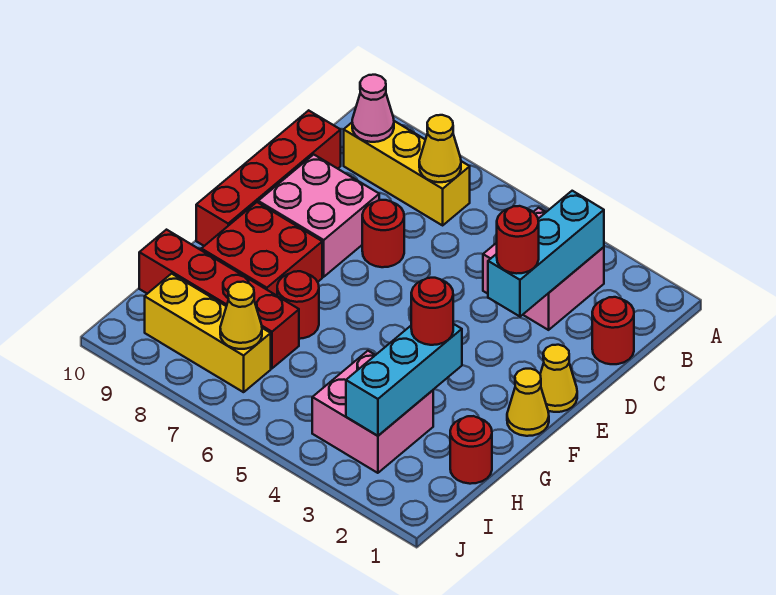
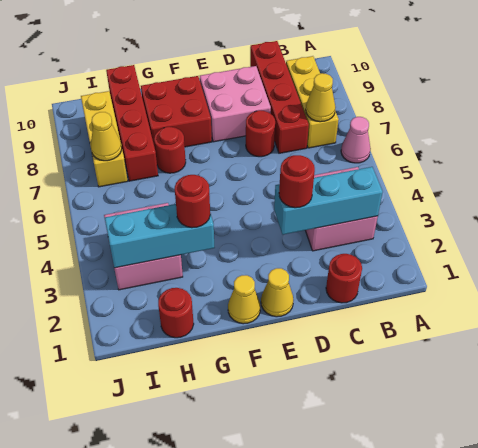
pink 1x1 cone [352,75,394,142] -> pink 1x1 cone moved to [341,117,371,163]
red 1x4 brick [196,110,341,246] -> red 1x4 brick turned to [250,41,309,153]

